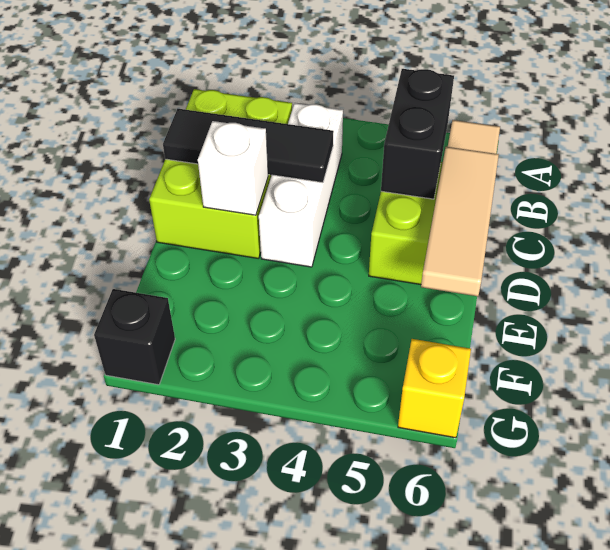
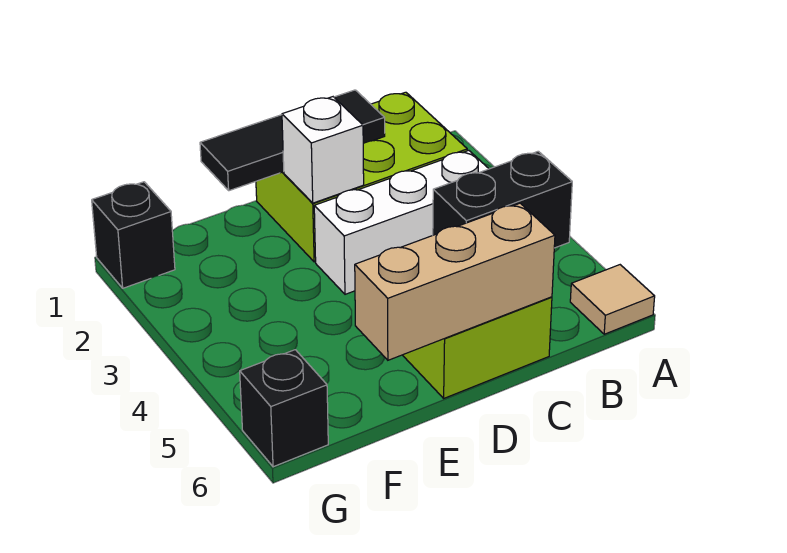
black 1x3 tile [163,109,334,183] -> black 1x3 tile turned to [200,90,385,191]
tan 1x3 tile [421,147,499,296] -> tan 1x3 brick [355,203,555,360]
yellow 1x1 brick [398,339,471,438] -> black 1x1 brick [240,350,328,467]

